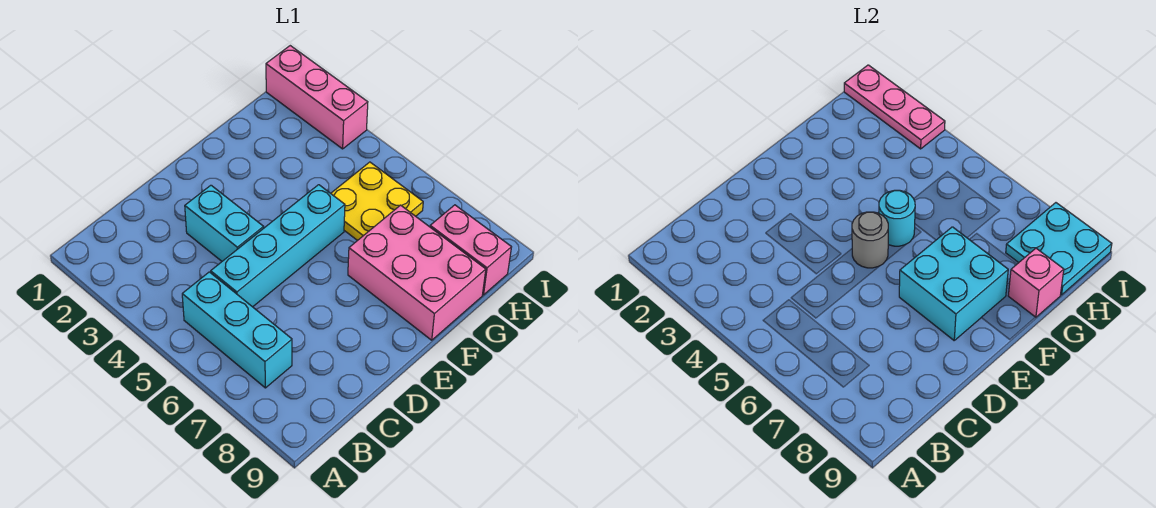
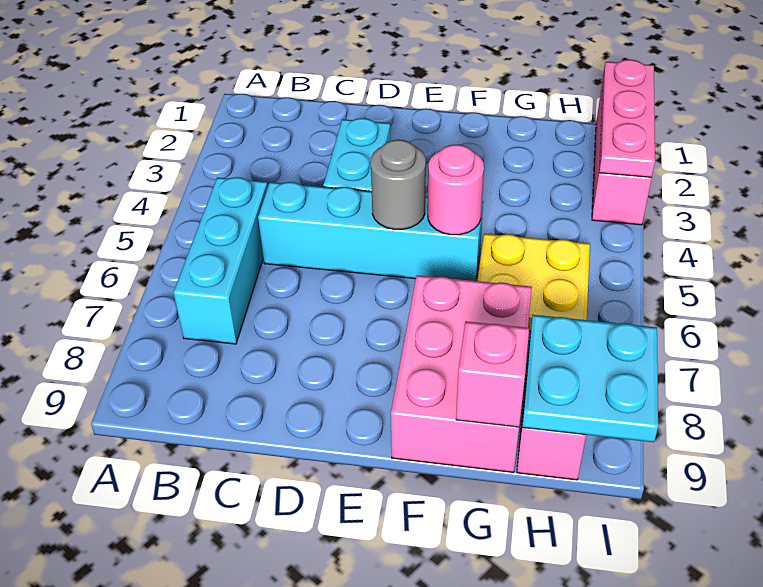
cyan 2x2 brick [899,227,1008,340] -> none
cyan 1x1 round brick [879,190,915,246] -> pink 1x1 round brick [428,145,484,235]

